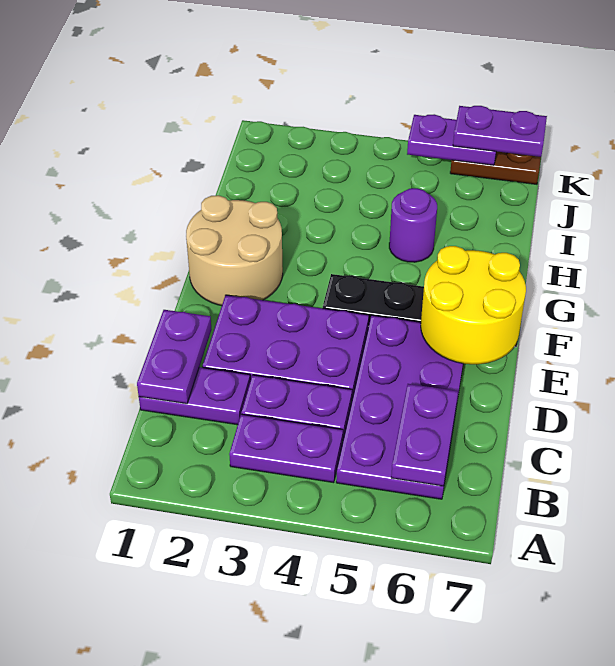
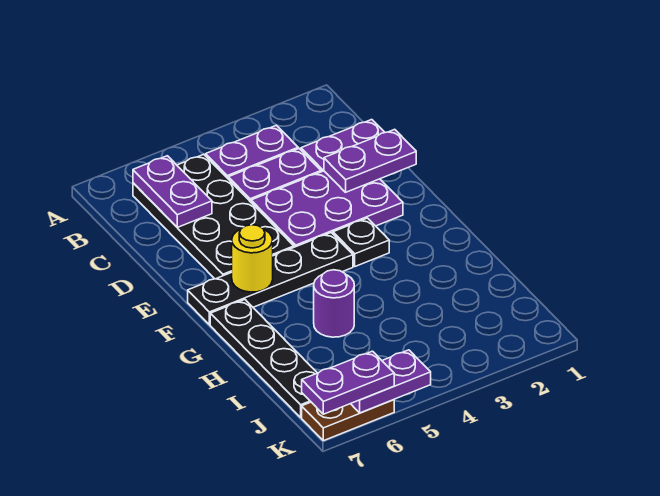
purple 2x4 plate [336,315,463,499] -> black 2x4 plate [133,154,294,279]
purple 1x2 plate [137,310,211,404] -> purple 1x2 plate turned to [324,129,416,192]
yellow 2x2 round brick [421,246,526,364] -> yellow 1x1 round brick [232,225,273,292]
tan 2x2 round brick [186,195,283,306] -> none
none -> black 1x1 plate [333,218,389,266]
none -> black 1x4 plate [210,300,317,417]

